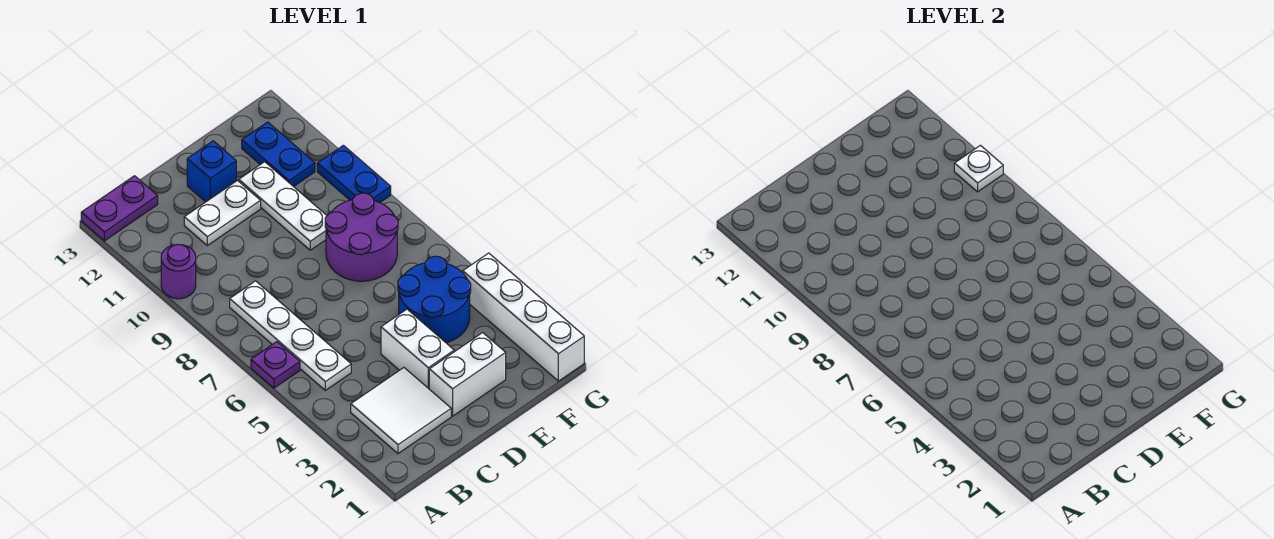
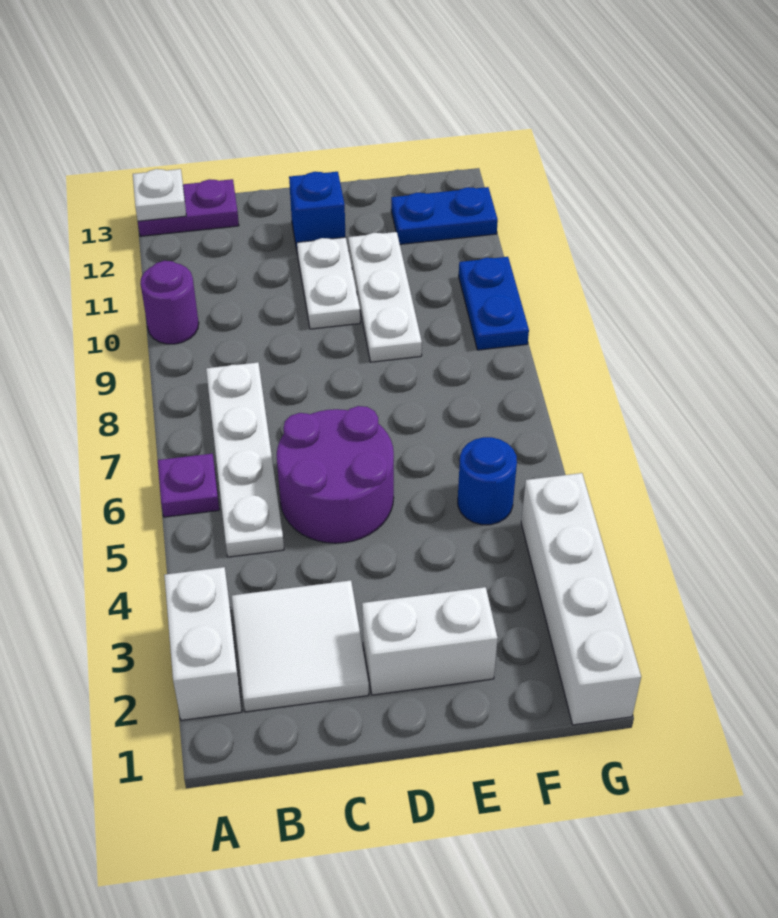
white 1x2 plate [184,181,261,245] -> white 1x2 plate turned to [297,237,360,329]
white 1x2 brick [381,309,454,389] -> white 1x2 brick moved to [164,567,242,720]
blue 2x2 round brick [398,256,471,343] -> blue 1x1 round brick [458,437,517,525]
purple 2x2 round brick [325,193,398,281] -> purple 2x2 round brick moved to [277,406,394,543]
blue 1x2 plate [242,122,315,187] -> blue 1x2 plate turned to [391,187,498,244]
white 1x1 plate [954,145,1003,192] -> white 1x1 plate moved to [133,169,186,221]

